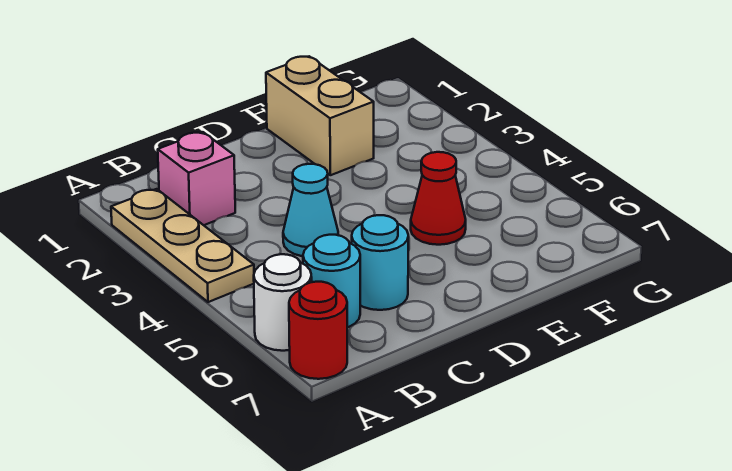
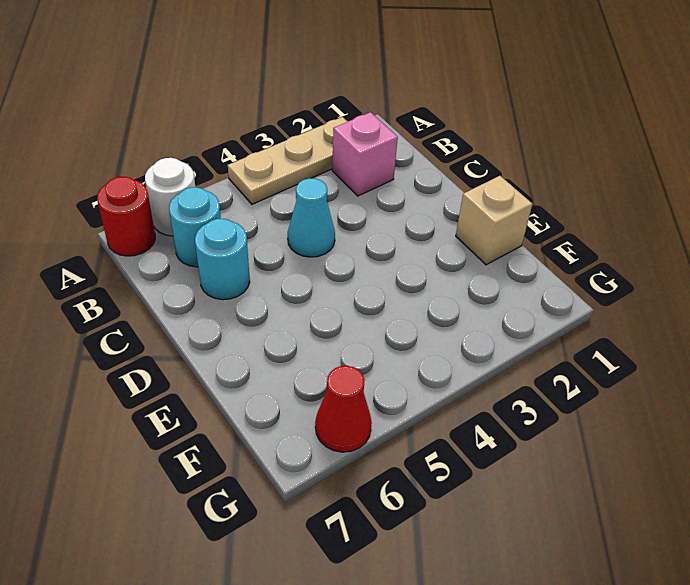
tan 1x2 brick [266,56,374,175] -> tan 1x1 brick [456,176,532,265]
red 1x1 cone [411,152,466,245] -> red 1x1 cone moved to [315,366,372,452]

